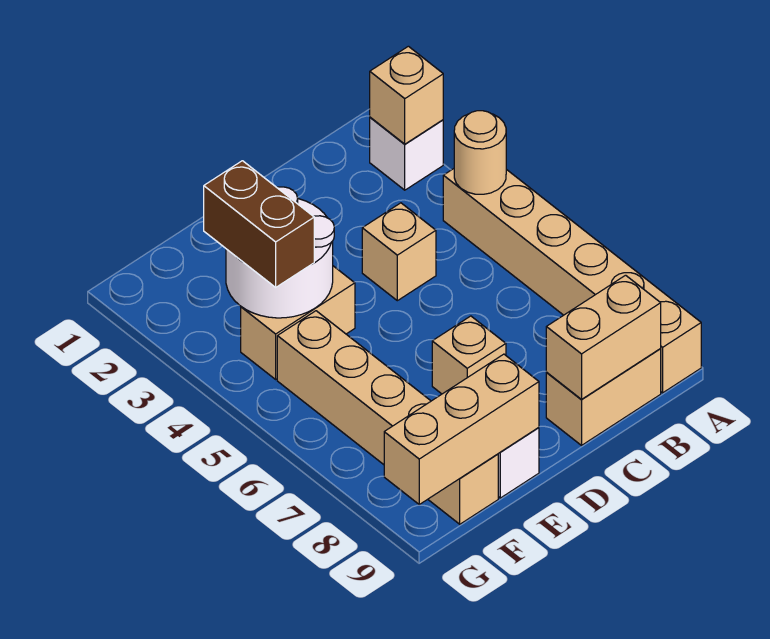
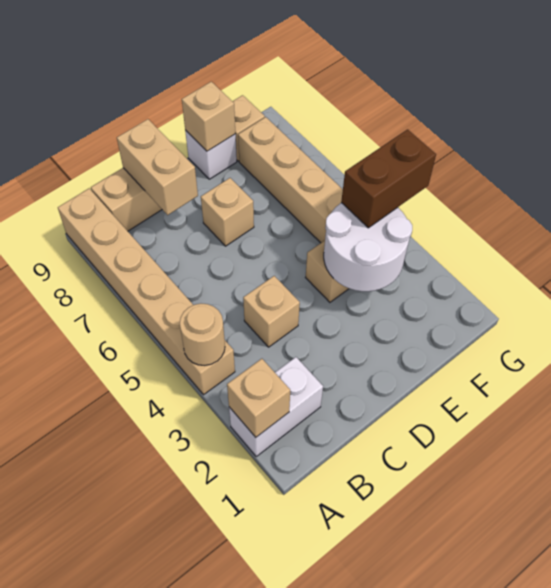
white 1x1 brick [370,117,443,190] -> white 1x2 brick [229,357,323,456]
tan 1x2 brick [546,275,661,399] -> tan 1x2 brick turned to [117,119,198,215]
tan 1x3 brick [384,354,539,504] -> tan 1x1 brick [182,82,235,151]
brown 1x2 brick [204,161,314,287] -> brown 1x2 brick turned to [341,129,436,228]

